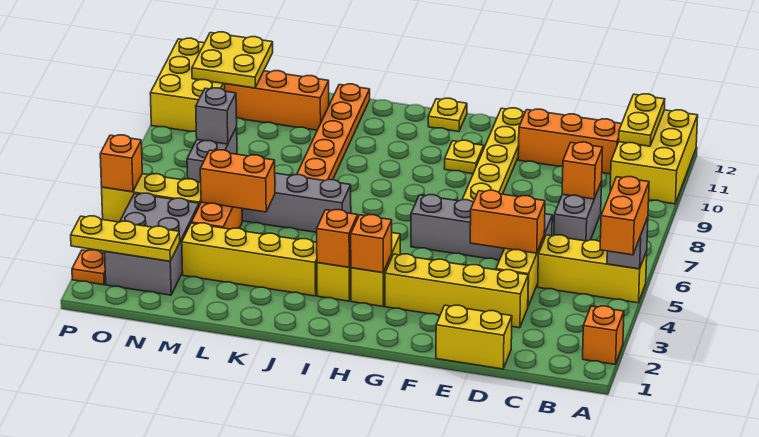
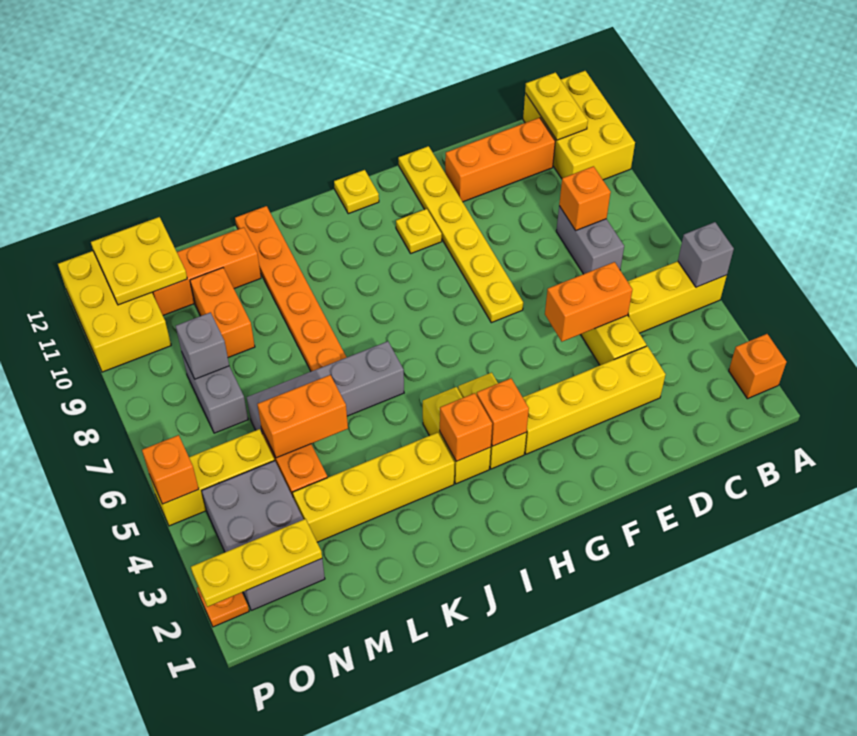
orange 1x2 brick [600,177,649,255] -> orange 1x2 brick moved to [190,268,255,357]
yellow 1x2 brick [436,305,512,369] -> none
grey 1x4 brick [411,195,552,260] -> none

